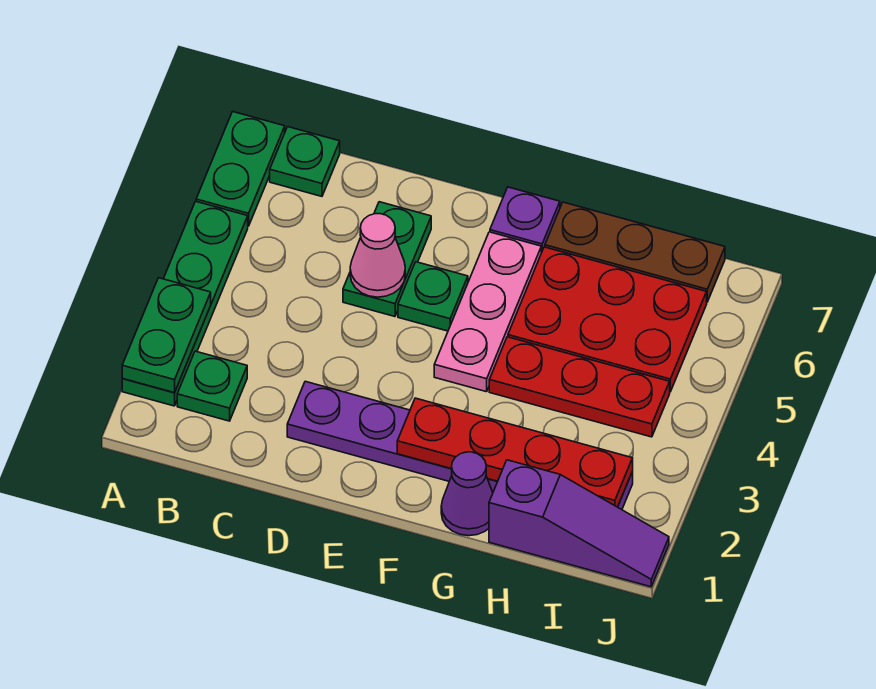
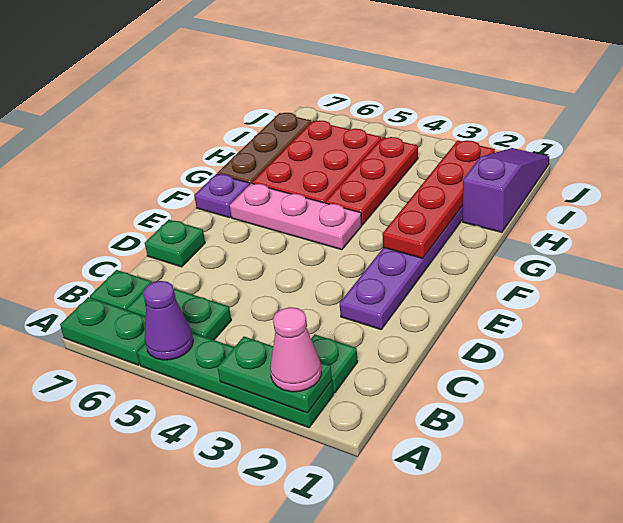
green 1x2 plate [343,202,431,317] -> green 1x2 plate moved to [127,289,231,340]
pink 1x1 cone [350,214,405,297] -> pink 1x1 cone moved to [270,307,321,392]
green 1x1 plate [398,262,468,331] -> green 1x1 plate moved to [145,220,205,267]
purple 1x1 cone [441,452,493,536] -> purple 1x1 cone moved to [143,281,193,360]

